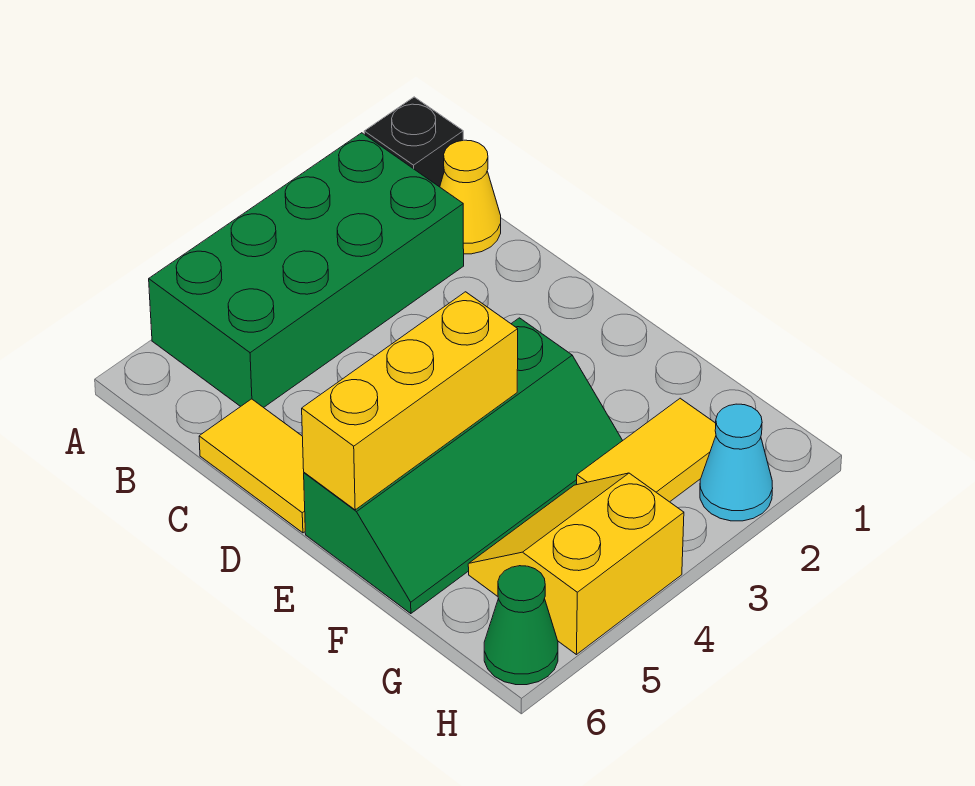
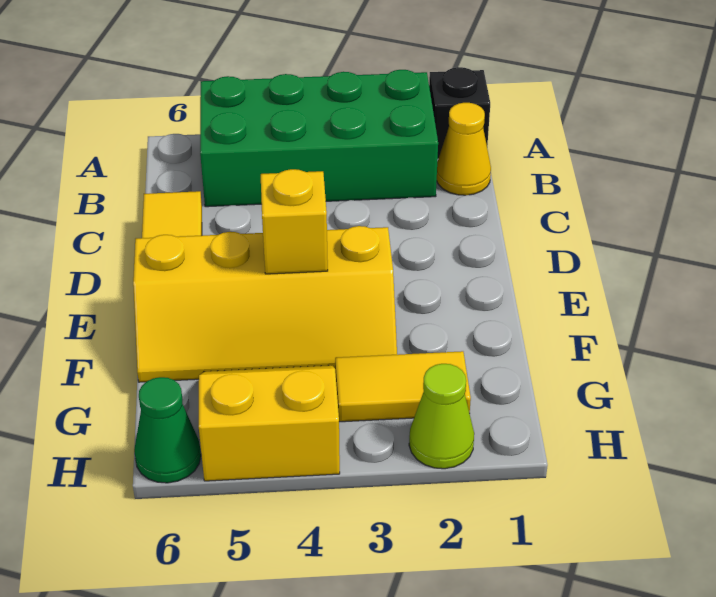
green 2x4 slope [304,318,623,614] -> yellow 2x4 slope [133,226,397,382]
yellow 1x3 brick [302,292,518,510] -> yellow 1x1 brick [261,169,328,274]
cyan 1x1 cone [700,404,773,521] -> lime 1x1 cone [409,364,474,469]

